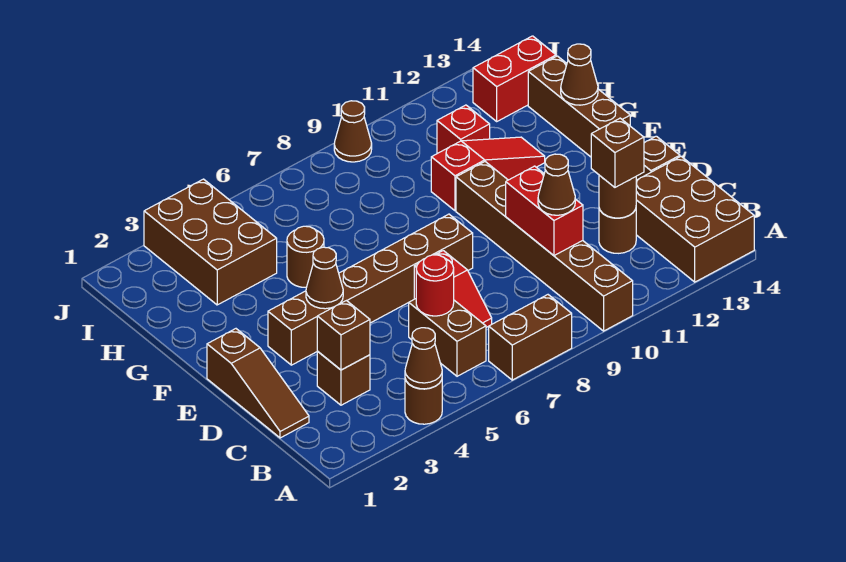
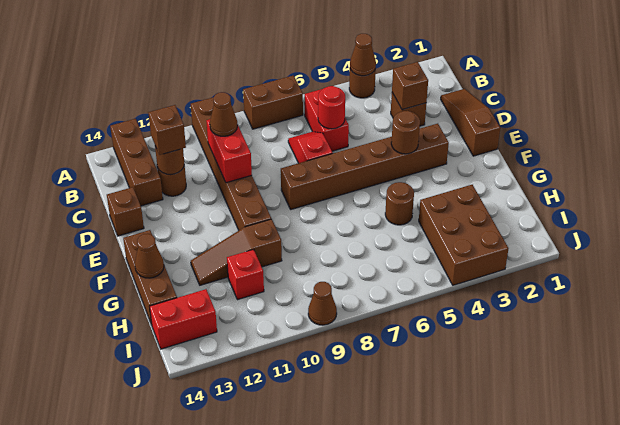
brown 2x3 brick [636,157,754,282] -> brown 1x3 brick [110,119,163,206]
brown 1x2 brick [409,299,486,376] -> red 1x2 brick [305,89,349,151]
brown 1x1 cone [306,247,343,309] -> brown 1x1 round brick [391,111,420,154]
red 1x3 slope [431,137,545,211] -> brown 1x3 slope [191,219,282,285]

